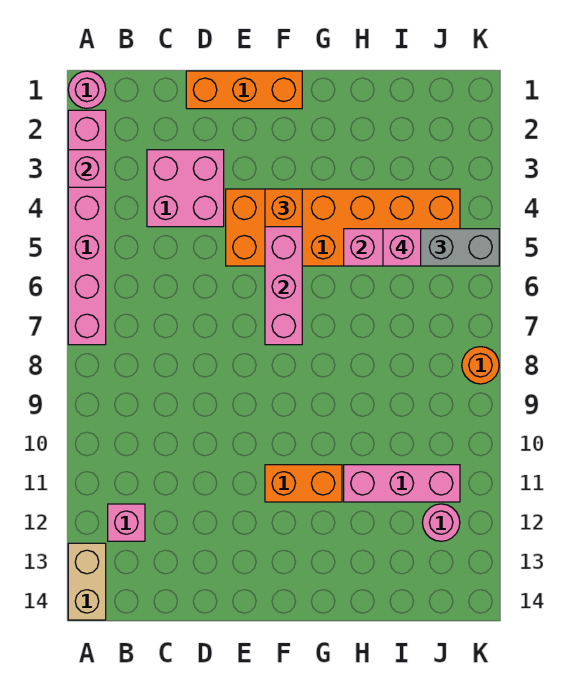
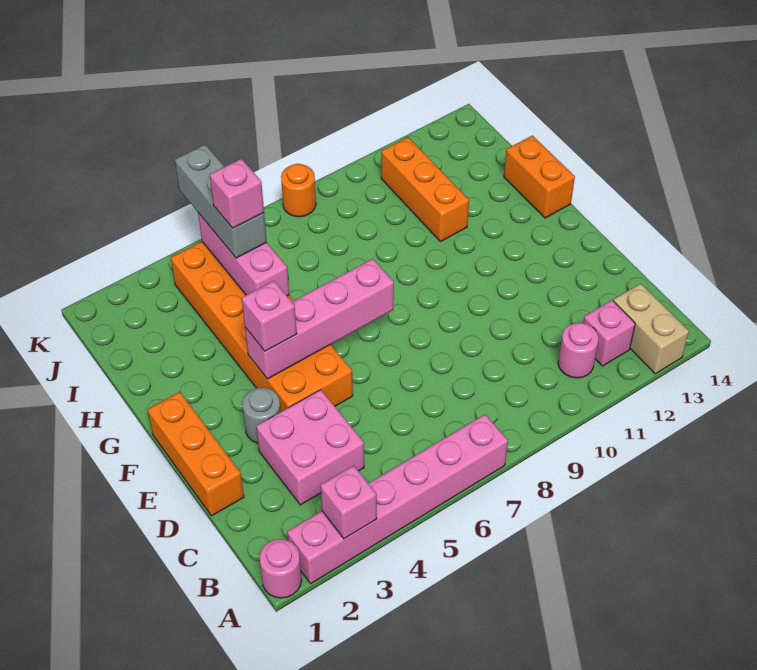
tan 1x2 brick [68,543,106,620] -> tan 1x2 brick turned to [613,284,689,374]
none -> grey 1x1 round brick [242,387,281,443]
orange 1x1 brick [265,189,302,227] -> pink 1x1 brick [242,281,297,351]
orange 1x2 brick [265,465,342,502] -> orange 1x2 brick moved to [504,136,575,218]
pink 1x3 brick [344,465,460,502] -> orange 1x3 brick [381,137,469,242]
pink 1x1 round brick [422,504,460,541] -> pink 1x1 round brick moved to [558,323,599,378]

